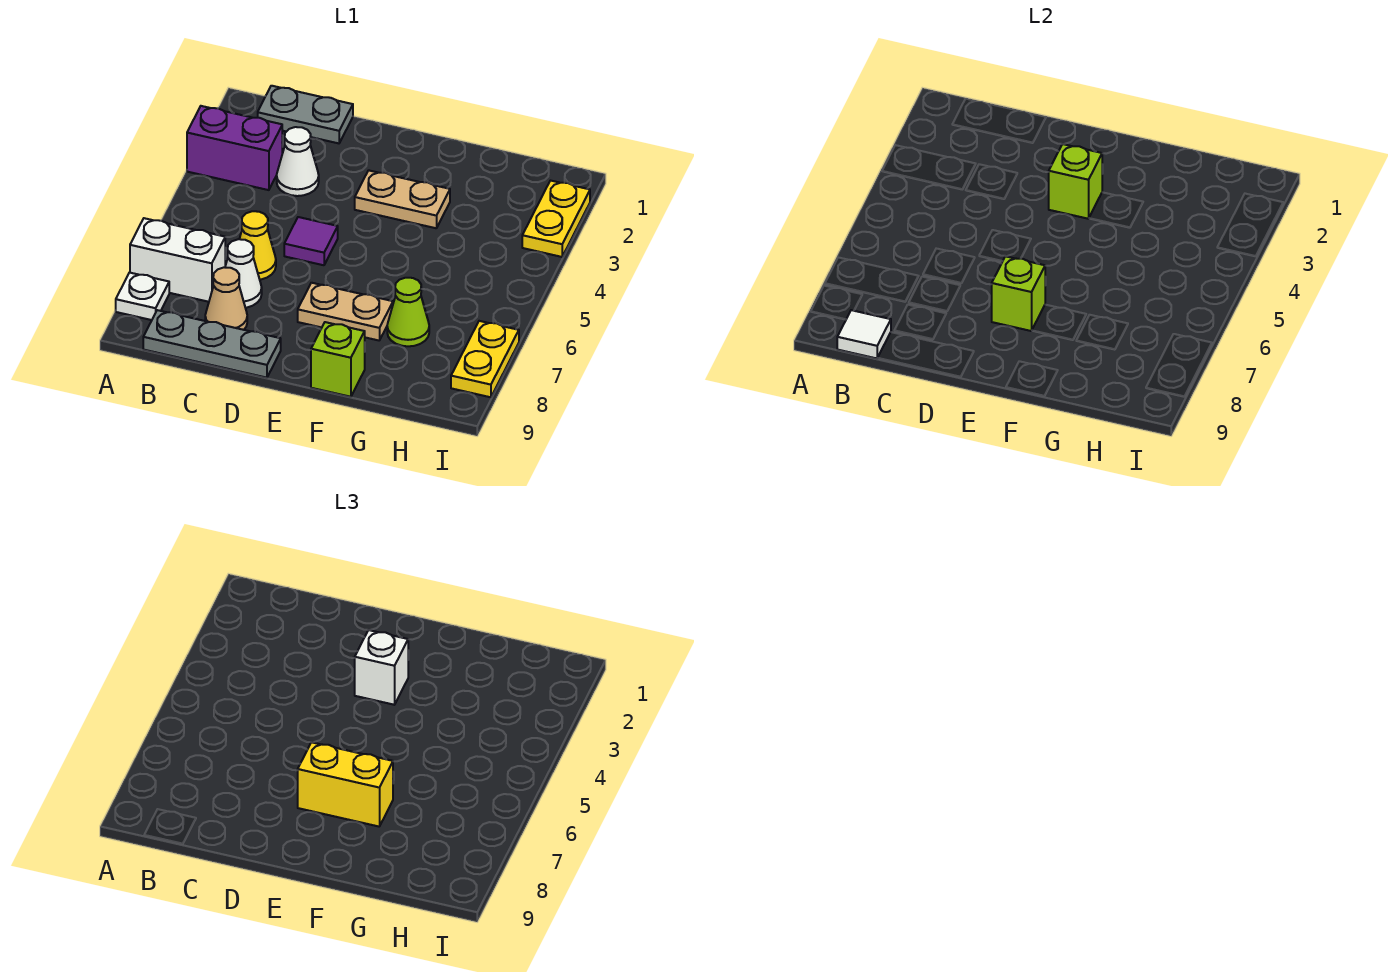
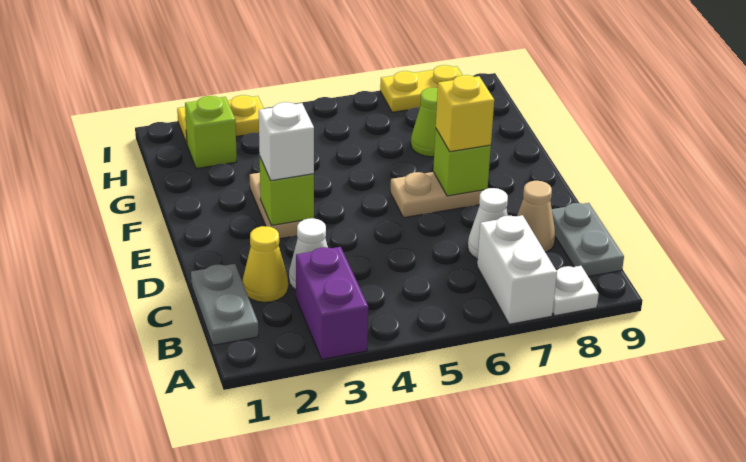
grey 1x3 plate [143,310,281,378] -> grey 1x2 plate [552,203,624,277]
white 1x1 tile [837,310,891,358] -> none
yellow 1x1 cone [240,211,276,280] -> yellow 1x1 cone moved to [243,226,288,302]
purple 1x1 tile [284,217,338,265] -> none
tan 1x2 plate [298,283,393,340] -> tan 1x2 plate turned to [390,172,483,218]
yellow 1x2 brick [298,742,393,826] -> yellow 1x1 brick [436,75,494,152]
lime 1x1 brick [311,322,365,397] -> lime 1x1 brick moved to [185,96,237,169]

